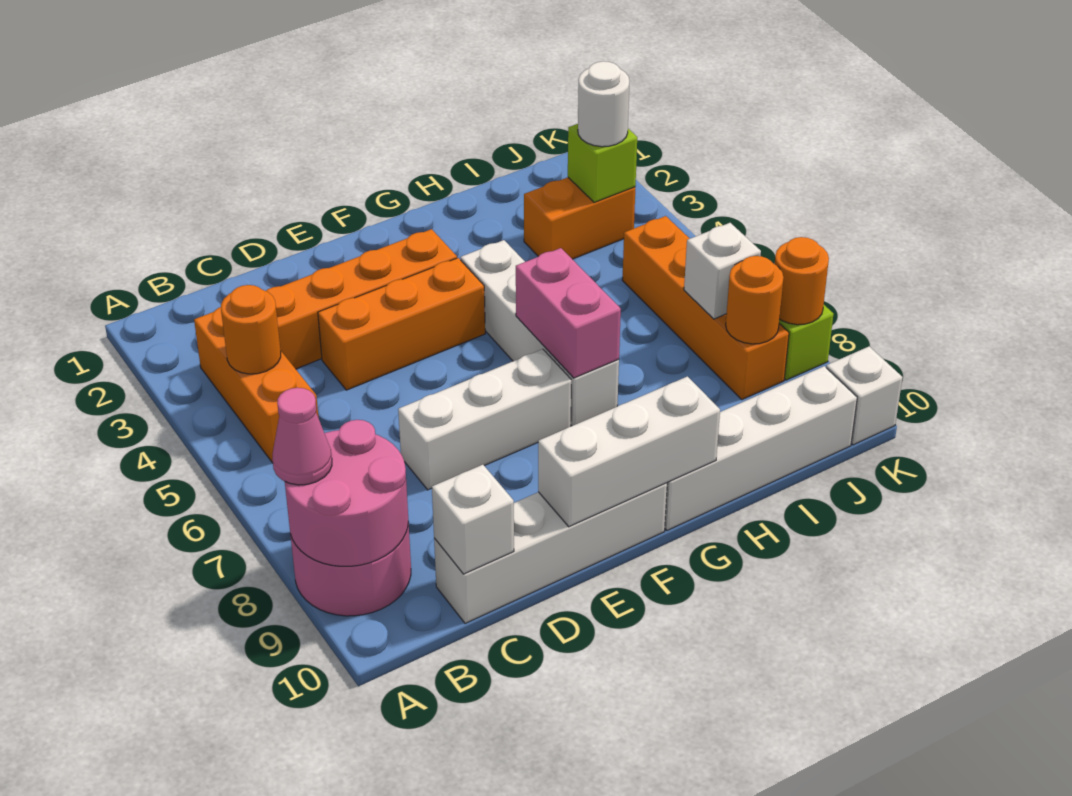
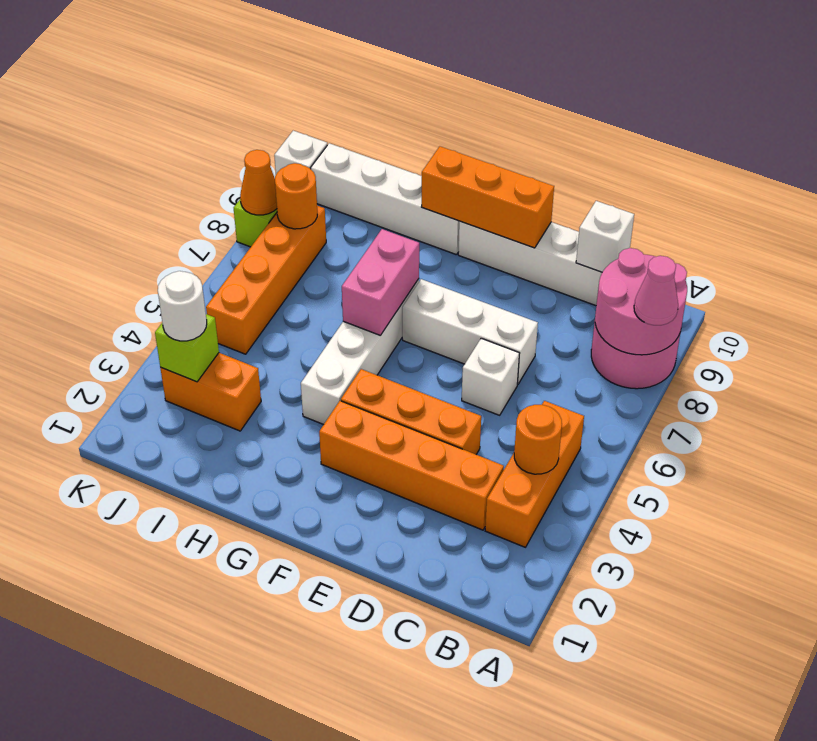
white 1x3 brick [538,376,720,527] -> orange 1x3 brick [422,146,554,248]
white 1x1 brick [684,223,761,319] -> white 1x1 brick moved to [462,338,520,415]
orange 1x1 round brick [775,237,829,325] -> orange 1x1 cone [240,150,277,215]

